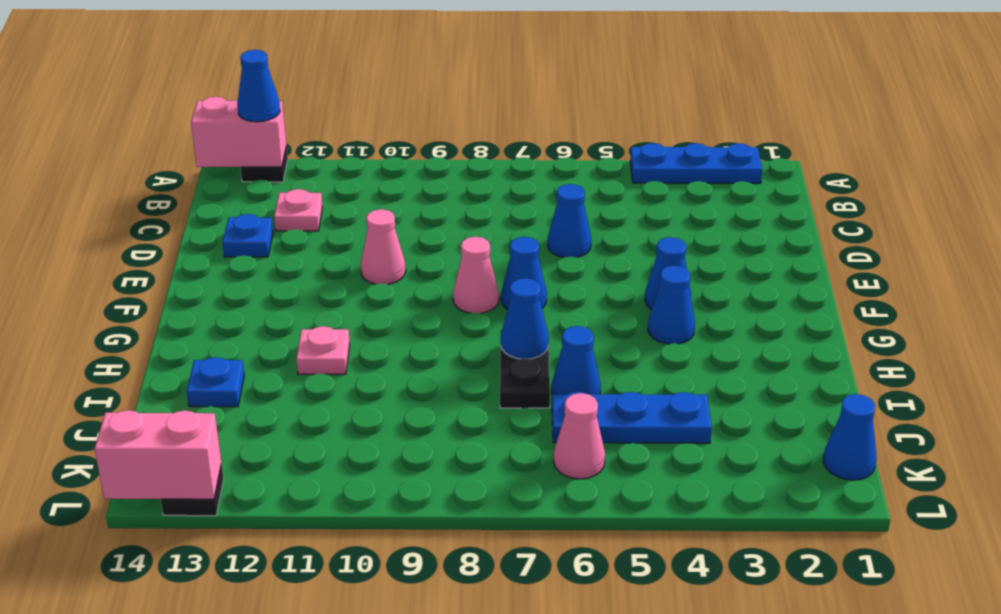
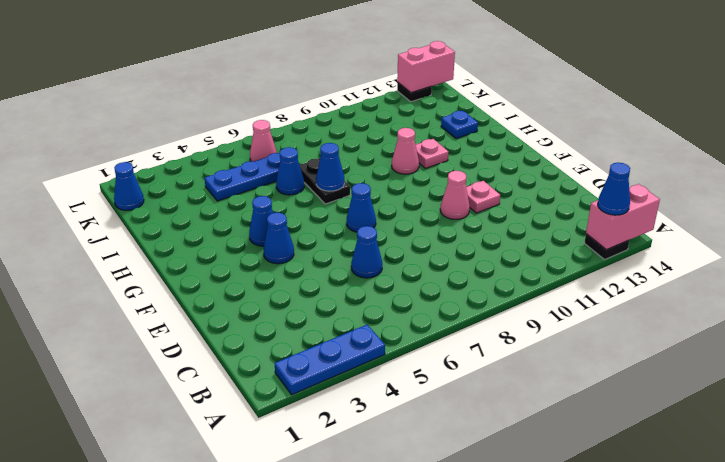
pink 1x1 plate [274,189,322,231] -> pink 1x1 plate moved to [466,181,500,213]
blue 1x1 plate [223,214,273,257] -> none
pink 1x1 cone [453,237,499,313] -> pink 1x1 cone moved to [392,128,419,174]

